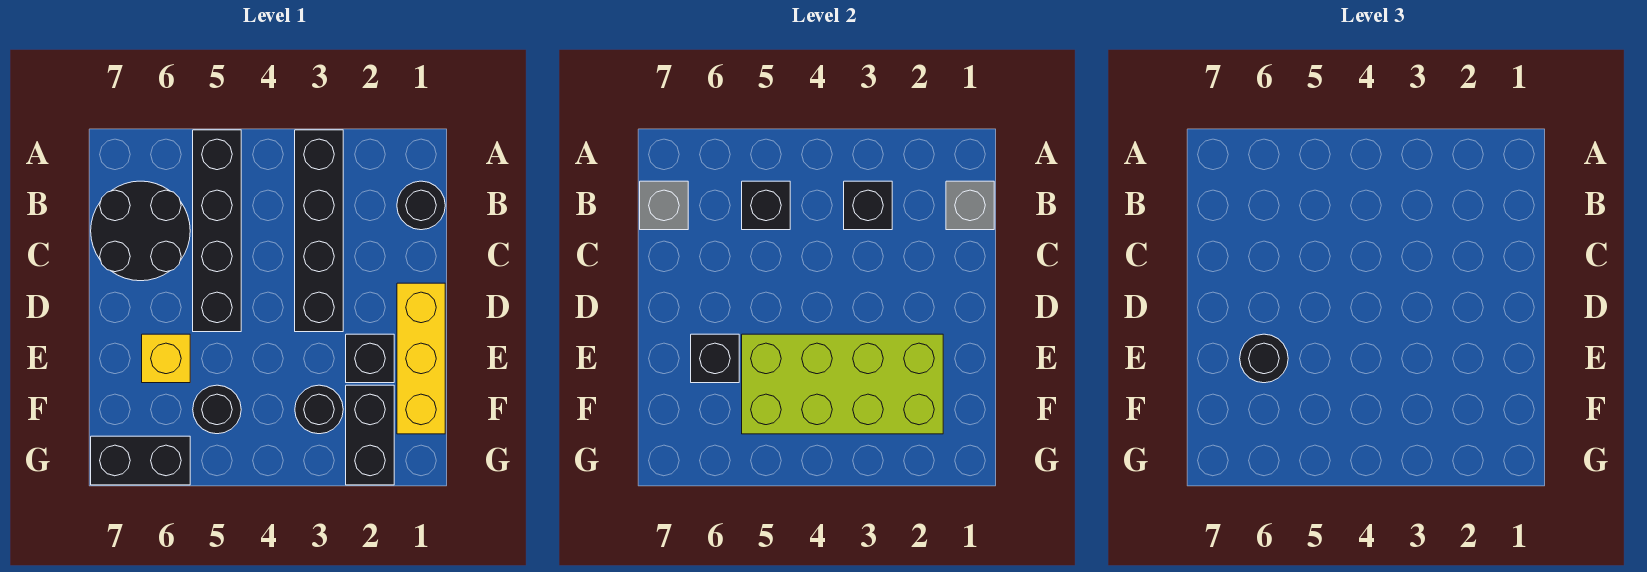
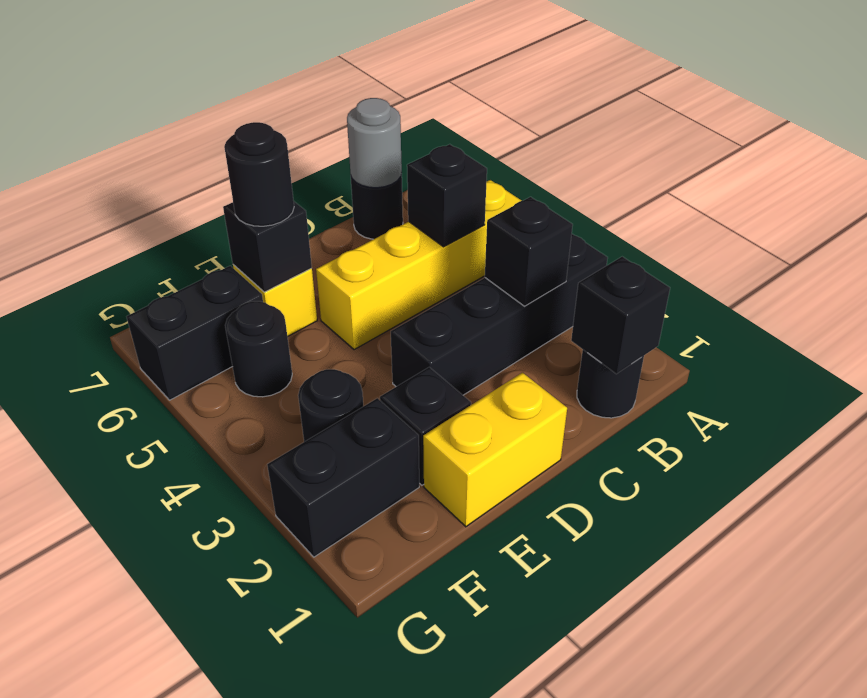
black 1x4 brick [193,130,241,332] -> yellow 1x4 brick [316,180,522,350]
grey 1x1 brick [946,181,994,230] -> black 1x1 brick [571,257,670,374]
black 2x2 round brick [91,181,190,281] -> black 1x1 round brick [351,174,403,239]
grey 1x1 brick [640,181,688,230] -> grey 1x1 round brick [347,98,402,188]
yellow 1x3 brick [397,283,445,434] -> yellow 1x2 brick [423,373,567,527]
lime 2x4 brick [742,334,943,434] -> none
black 1x2 brick [91,436,190,485] -> black 1x2 brick turned to [126,266,263,400]

